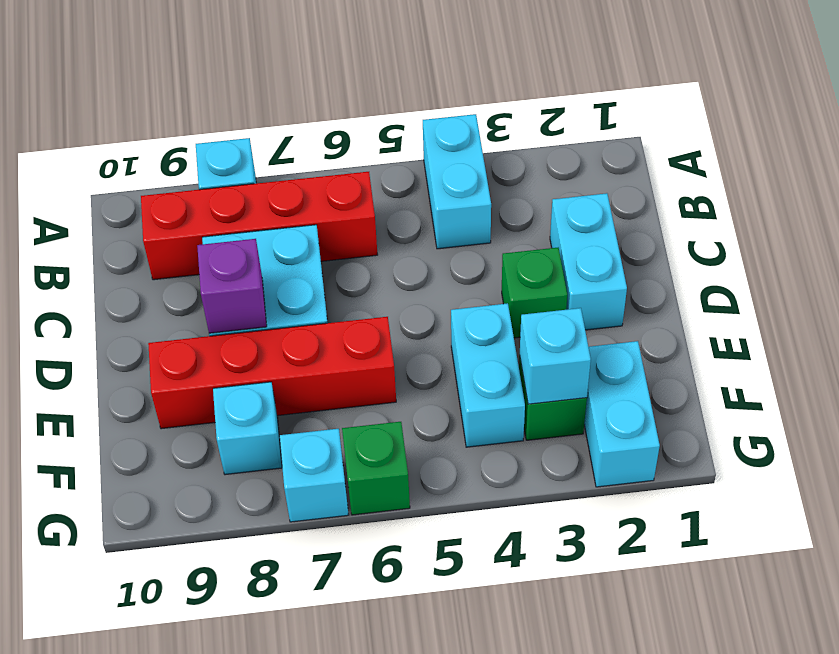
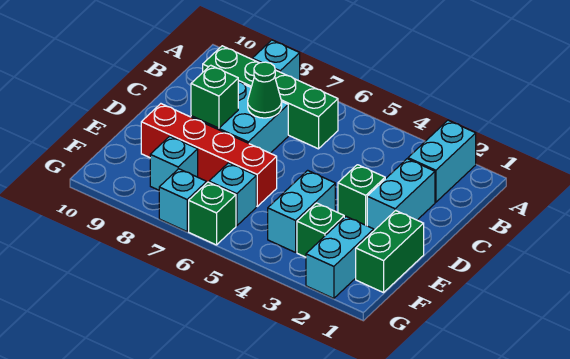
cyan 1x2 brick [423,114,491,249] -> cyan 1x2 brick moved to [408,120,476,202]
red 1x4 brick [141,172,378,280] -> green 1x4 brick [203,46,338,149]
none -> green 1x1 cone [248,62,282,118]
purple 1x1 brick [197,239,267,333] -> green 1x1 brick [191,65,238,128]
none -> green 1x2 brick [356,211,424,293]
cyan 1x1 brick [520,308,591,404] -> cyan 1x1 brick moved to [209,163,256,226]

